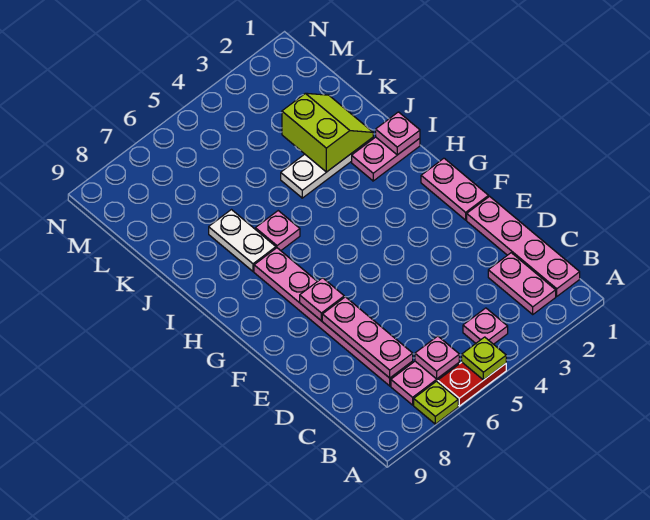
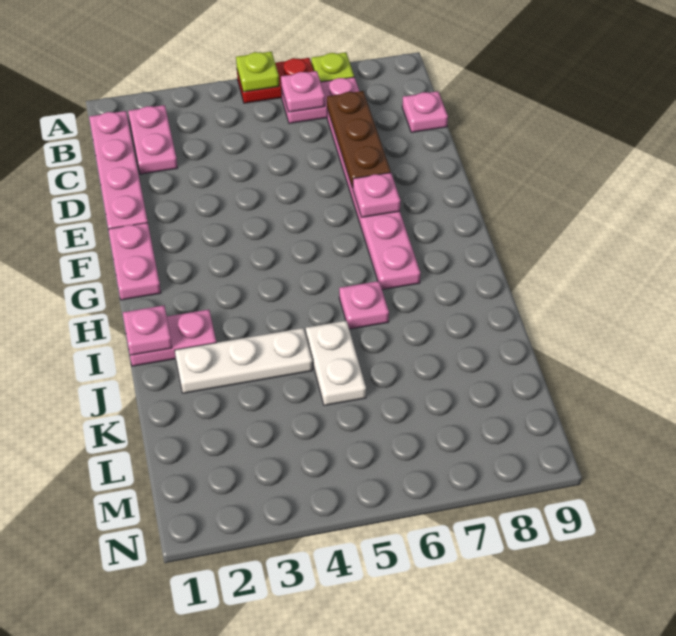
pink 1x1 plate [463,308,508,344] -> pink 1x1 plate moved to [402,91,448,132]
pink 1x3 plate [322,297,413,378] -> brown 1x3 plate [327,91,391,188]
white 1x2 plate [209,210,276,271] -> white 1x2 plate moved to [306,321,366,405]
lime 2x2 slope [282,93,373,172] -> none

